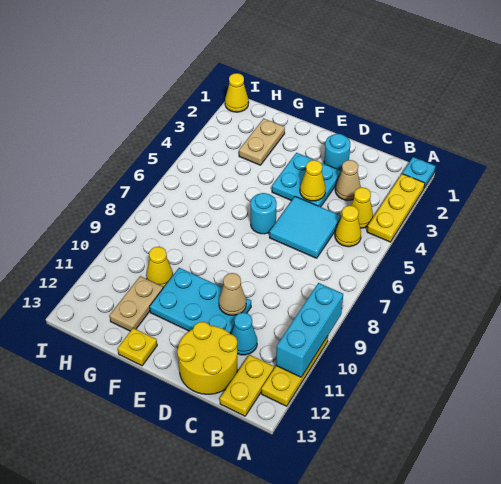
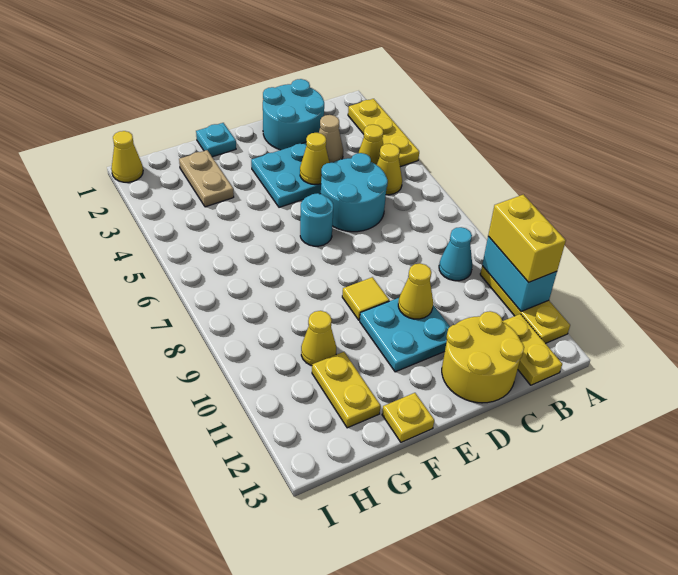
cyan 1x1 plate [402,157,435,188] -> cyan 1x1 plate moved to [196,123,236,157]
cyan 1x3 brick [276,283,343,377] -> cyan 1x2 brick [482,236,557,311]
none -> yellow 1x2 brick [488,194,566,282]
cyan 2x2 tile [270,196,342,258] -> cyan 2x2 round brick [321,153,388,232]
cyan 1x1 cone [231,313,257,355] -> cyan 1x1 cone moved to [439,227,472,281]
cyan 1x1 round brick [324,134,350,171] -> cyan 2x2 round brick [263,79,324,150]
cyan 2x3 plate [150,268,251,334] -> cyan 2x2 plate [360,298,450,372]
tan 1x1 cone [219,273,246,315] -> yellow 1x1 cone [398,263,433,319]
none -> yellow 1x1 tile [342,277,389,320]
tan 1x2 plate [110,276,163,331] -> yellow 1x2 plate [312,352,380,428]

